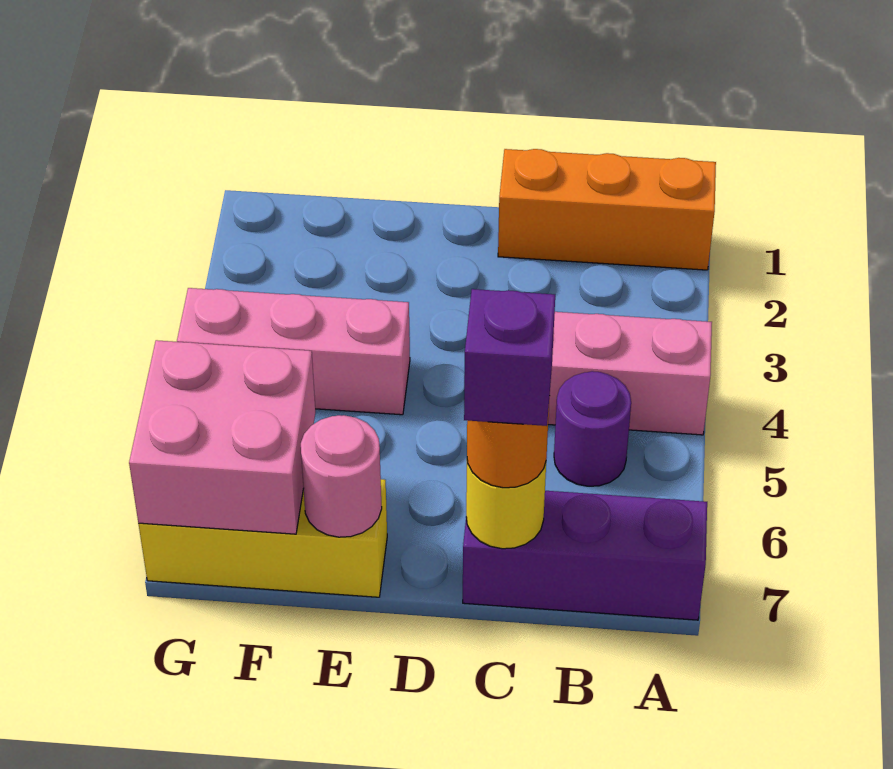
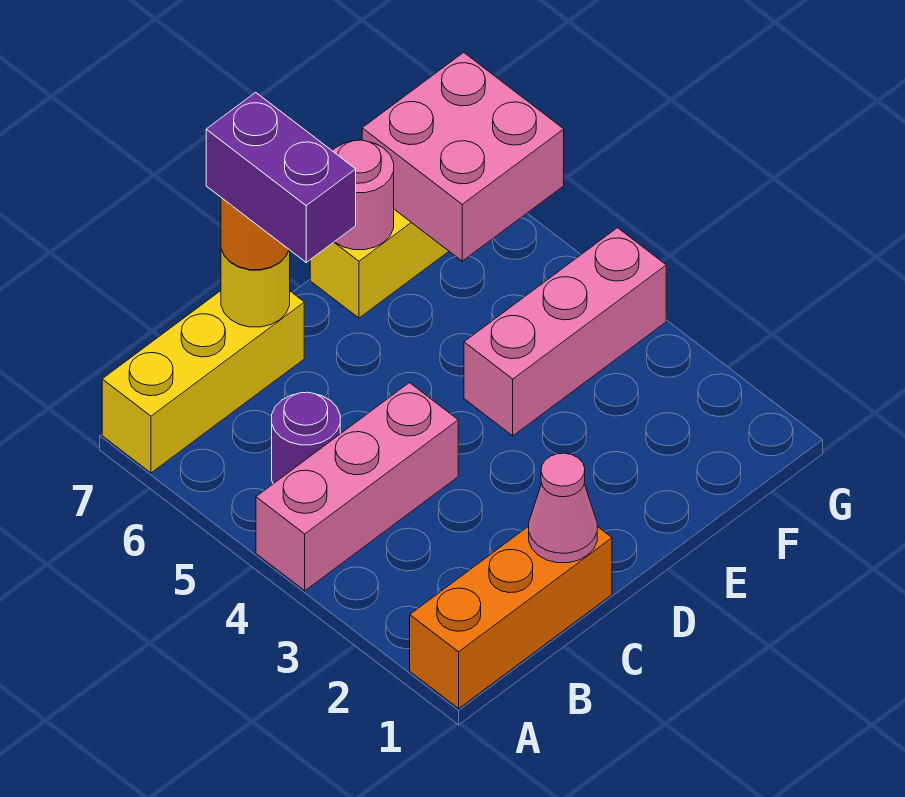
purple 1x3 brick [463,491,707,620] -> yellow 1x3 brick [102,291,304,473]
none -> pink 1x1 cone [529,453,597,563]
purple 1x1 brick [464,289,555,426] -> purple 1x2 brick [206,92,356,262]

